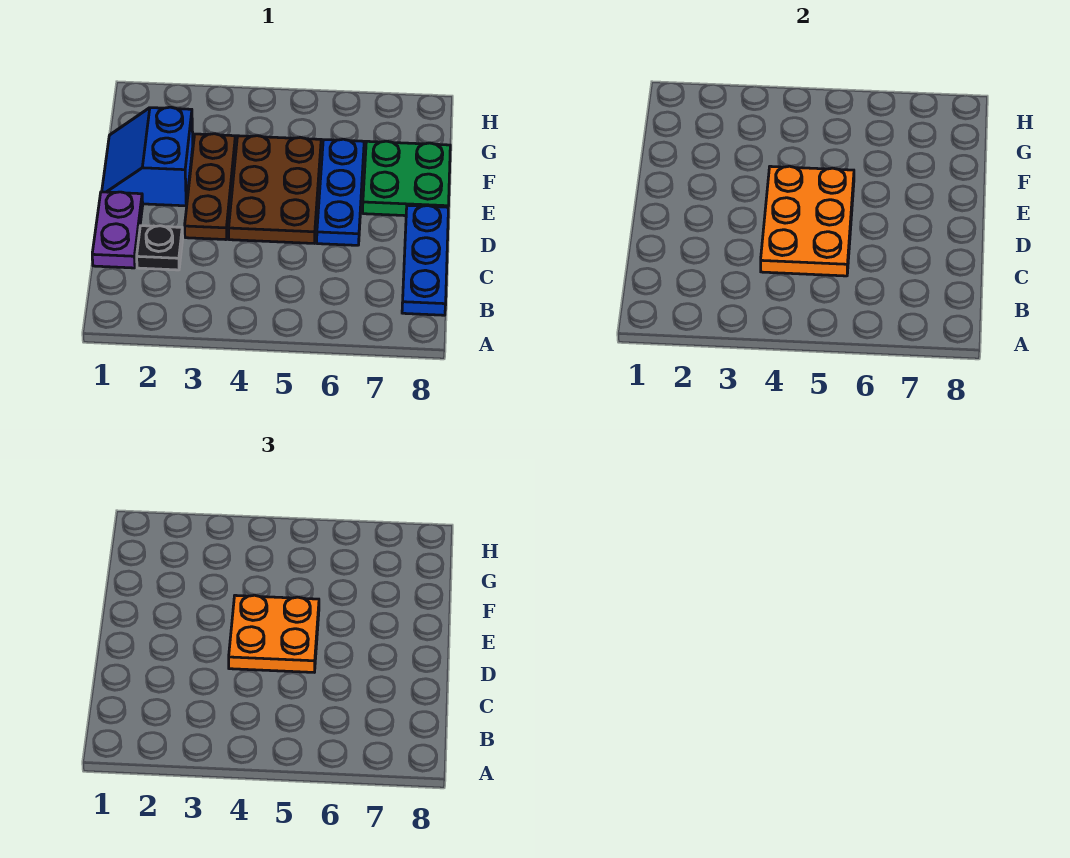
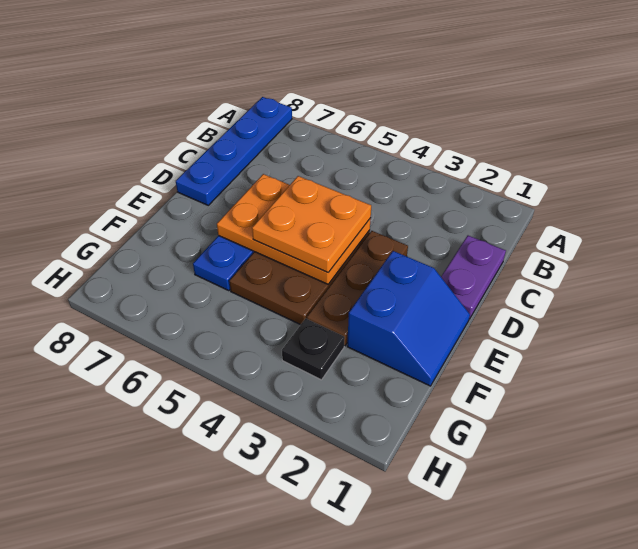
blue 1x3 plate [402,205,448,315] -> blue 1x4 plate [176,97,292,205]
black 1x1 plate [137,226,183,270] -> black 1x1 plate moved to [282,319,345,380]
orange 2x3 plate [761,166,854,276] -> orange 2x3 plate turned to [217,174,371,284]
green 2x2 plate [363,141,450,216] -> none

